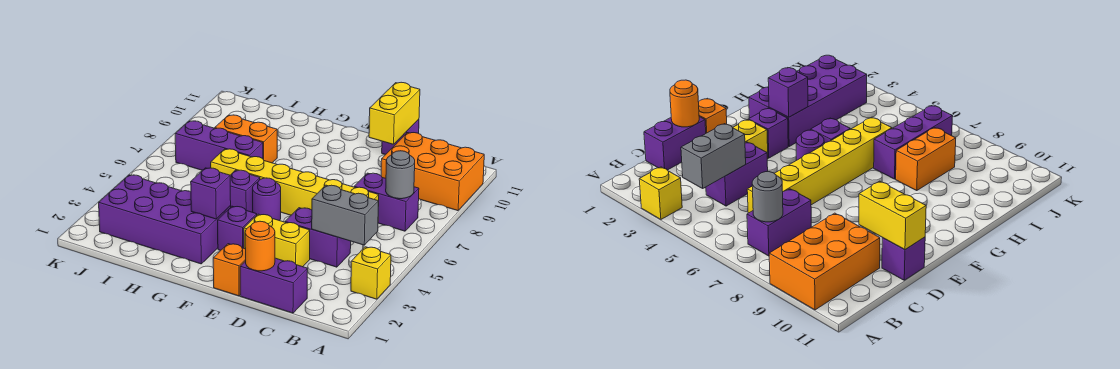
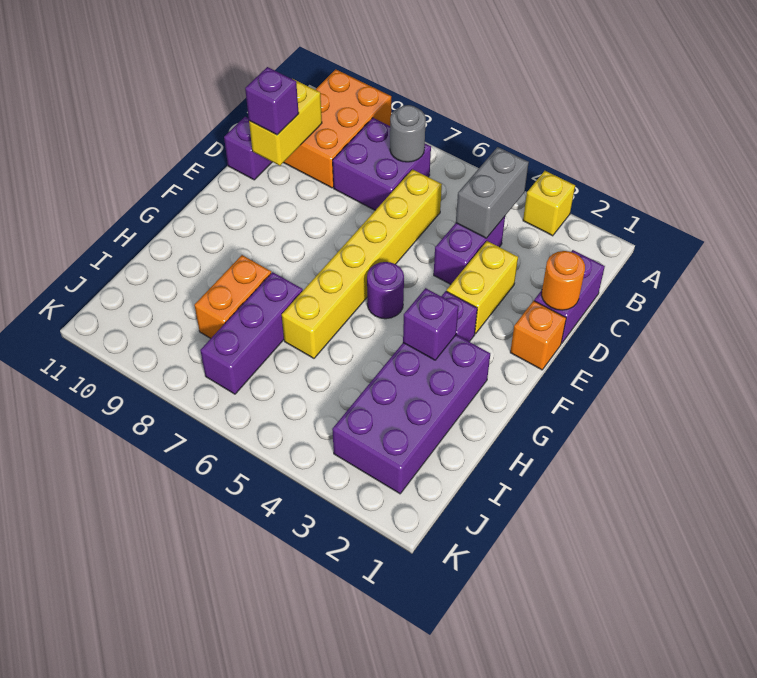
purple 1x2 brick [354,173,419,231] -> purple 2x2 brick [333,118,431,210]
yellow 1x2 brick [369,82,420,144] -> yellow 1x2 brick turned to [249,79,322,166]
purple 1x1 brick [230,170,260,212] -> purple 1x1 brick moved to [245,67,299,135]

